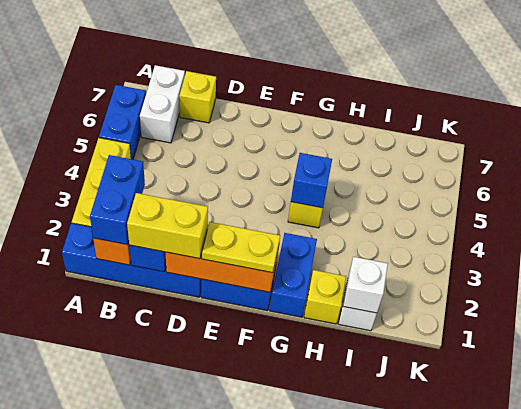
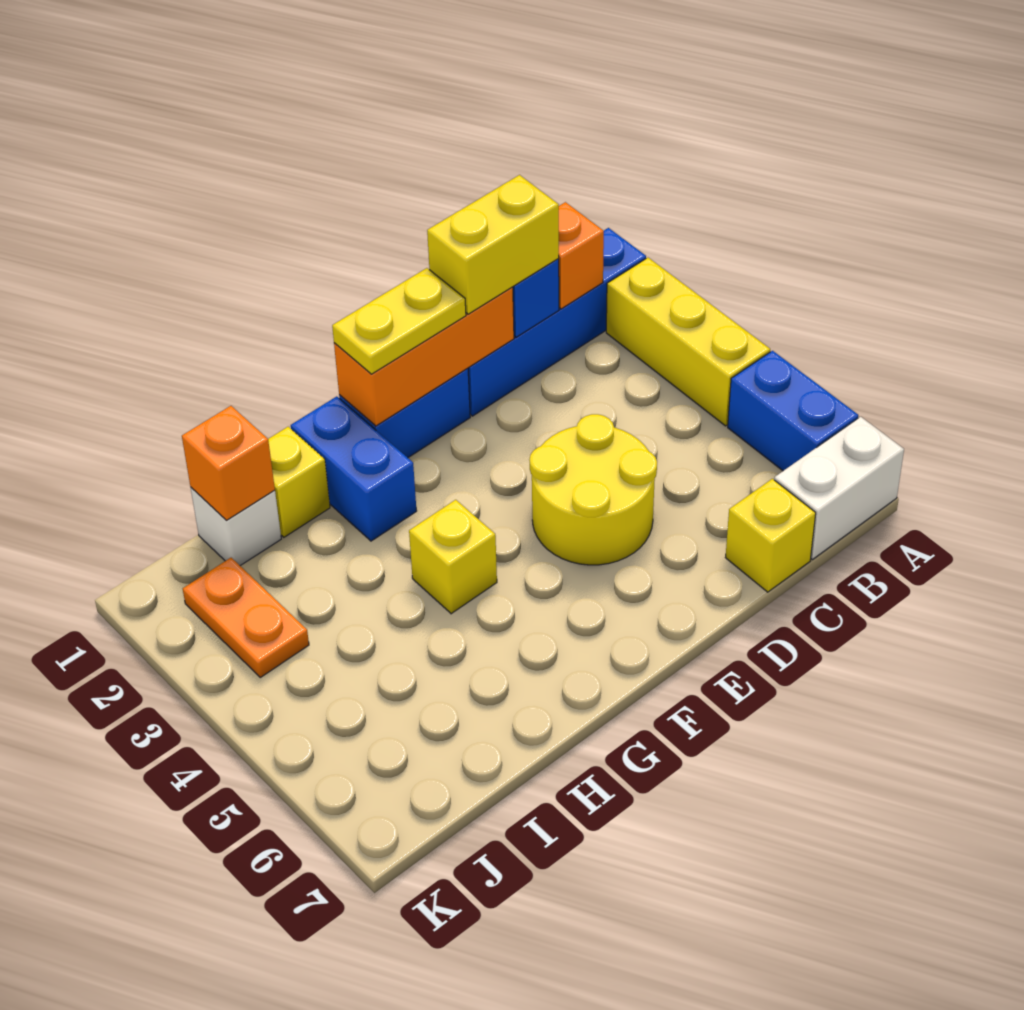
blue 1x2 brick [90,155,145,245] -> none
white 1x2 brick [140,65,185,143] -> white 1x2 brick turned to [774,417,904,559]
none -> yellow 2x2 round brick [529,414,657,565]
blue 1x1 brick [291,153,332,208] -> none
white 1x1 brick [343,257,388,313] -> orange 1x1 brick [182,406,275,520]
none -> orange 1x2 plate [183,558,309,677]

